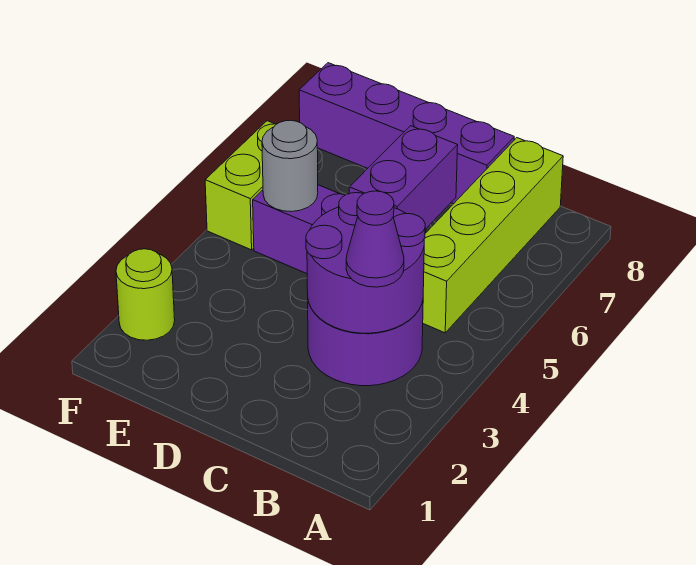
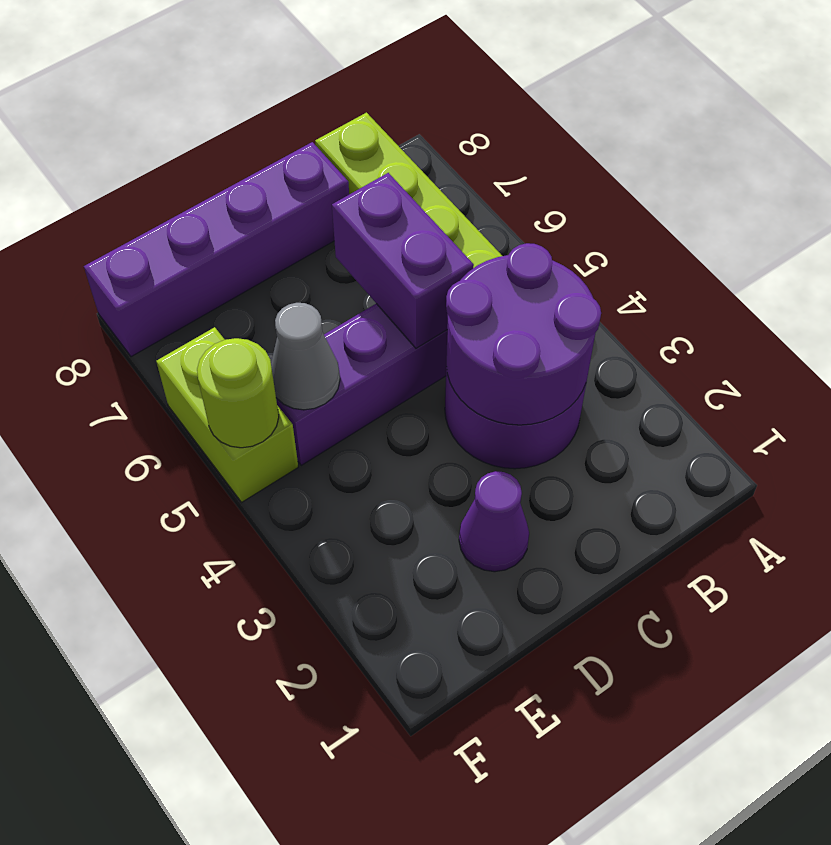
purple 1x1 cone [346,191,404,287] -> purple 1x1 cone moved to [459,471,529,572]
grey 1x1 round brick [262,120,318,212] -> grey 1x1 cone [271,303,340,410]
lime 1x1 round brick [116,249,175,340] -> lime 1x1 round brick moved to [197,338,279,448]

